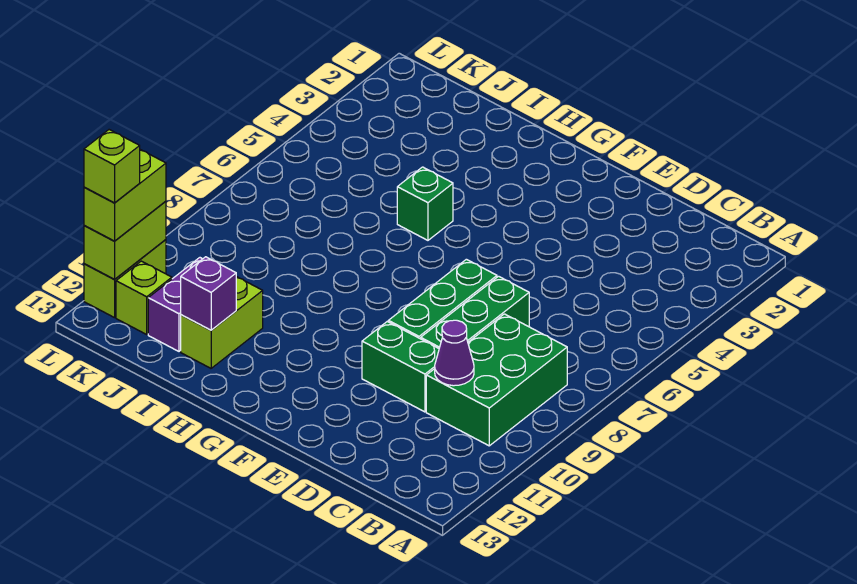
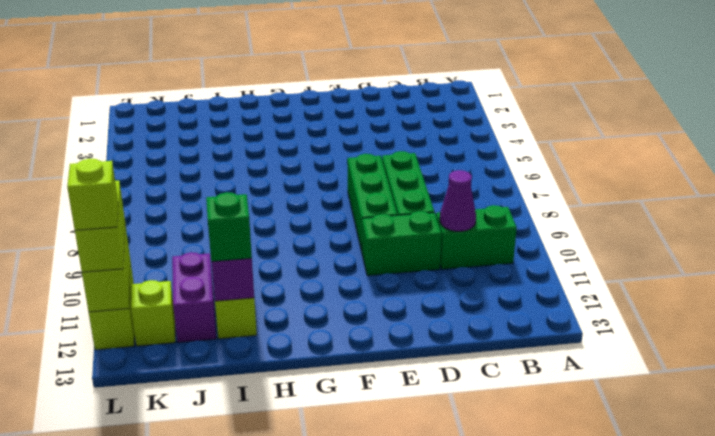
green 2x3 brick [426,314,567,446] -> green 1x2 brick [436,205,517,269]
green 1x1 brick [397,167,453,240] -> green 1x1 brick moved to [206,192,252,262]

